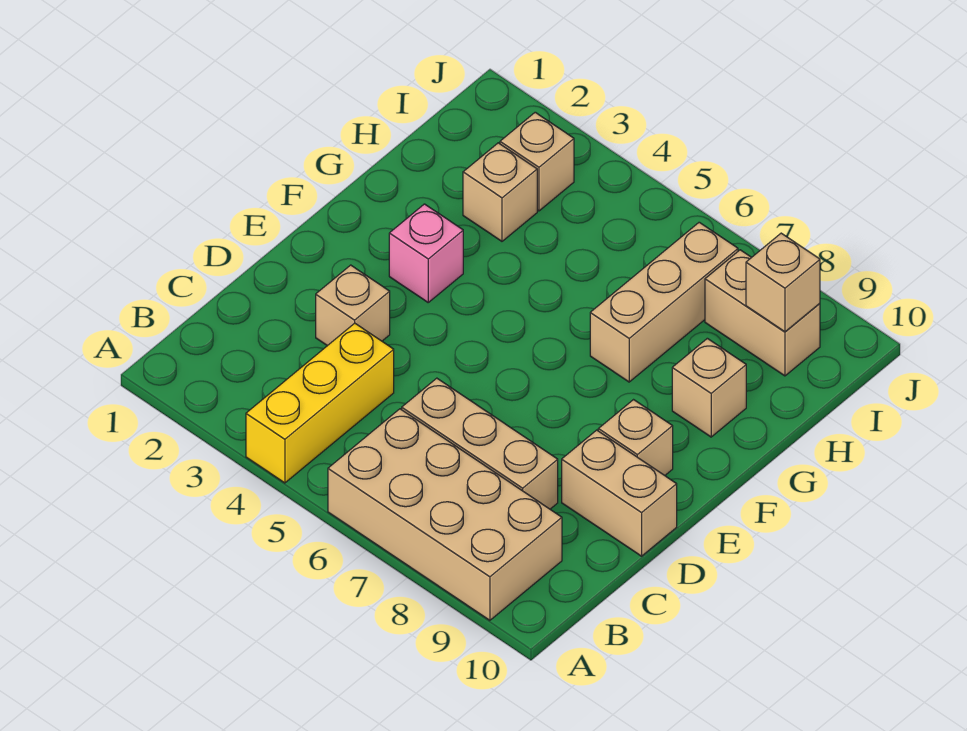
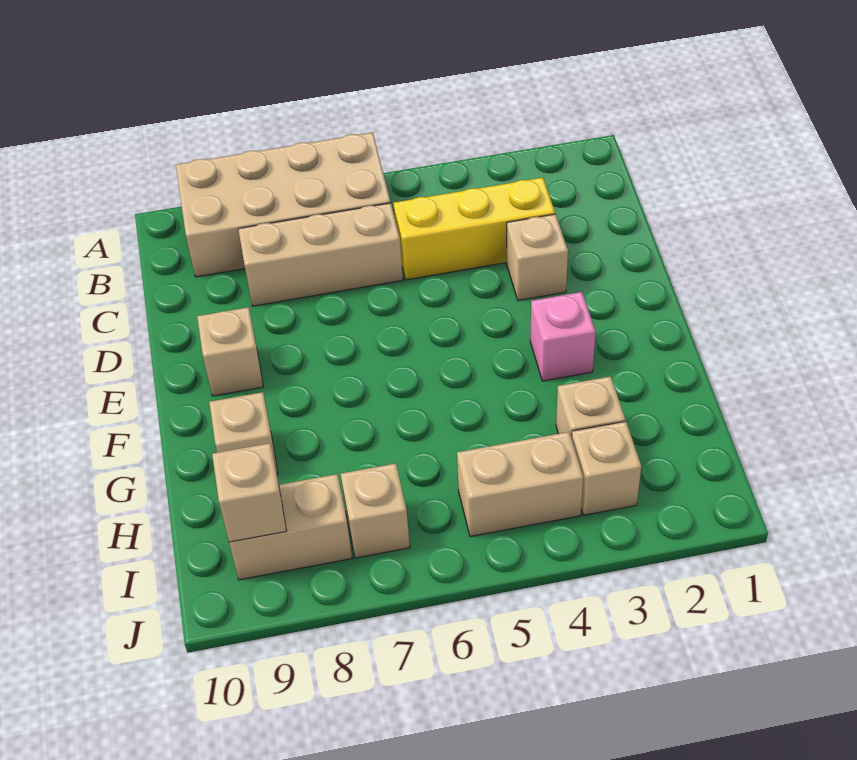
yellow 1x3 brick [246,323,394,483] -> yellow 1x3 brick turned to [393,178,555,280]
tan 1x2 brick [562,430,677,556] -> tan 1x2 brick moved to [457,432,583,537]
tan 1x3 brick [590,222,738,382] -> tan 1x1 brick [341,463,410,558]

